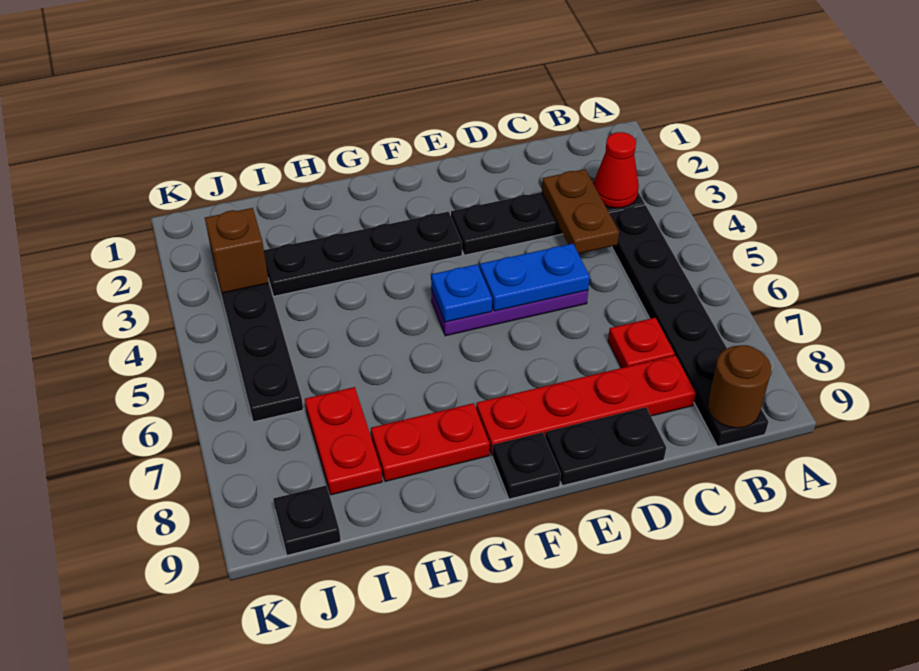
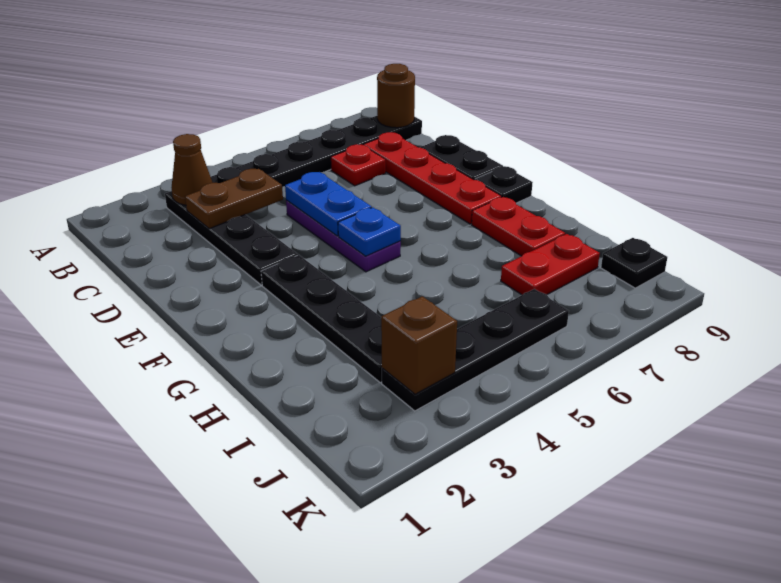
red 1x1 cone [594,132,639,208] -> brown 1x1 cone [171,134,213,205]

